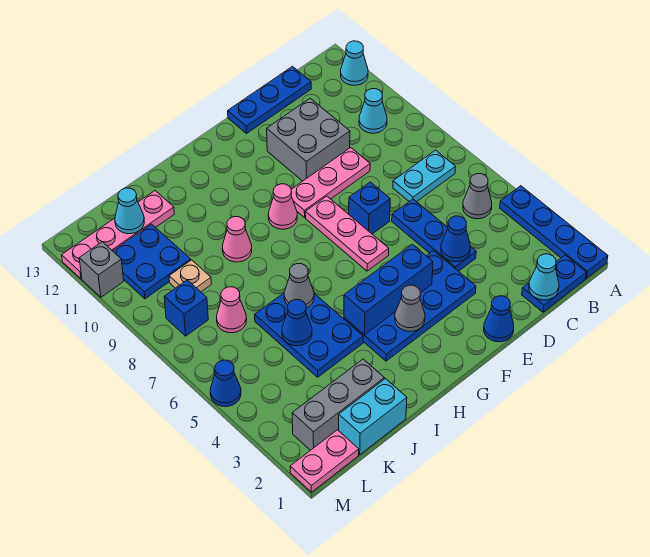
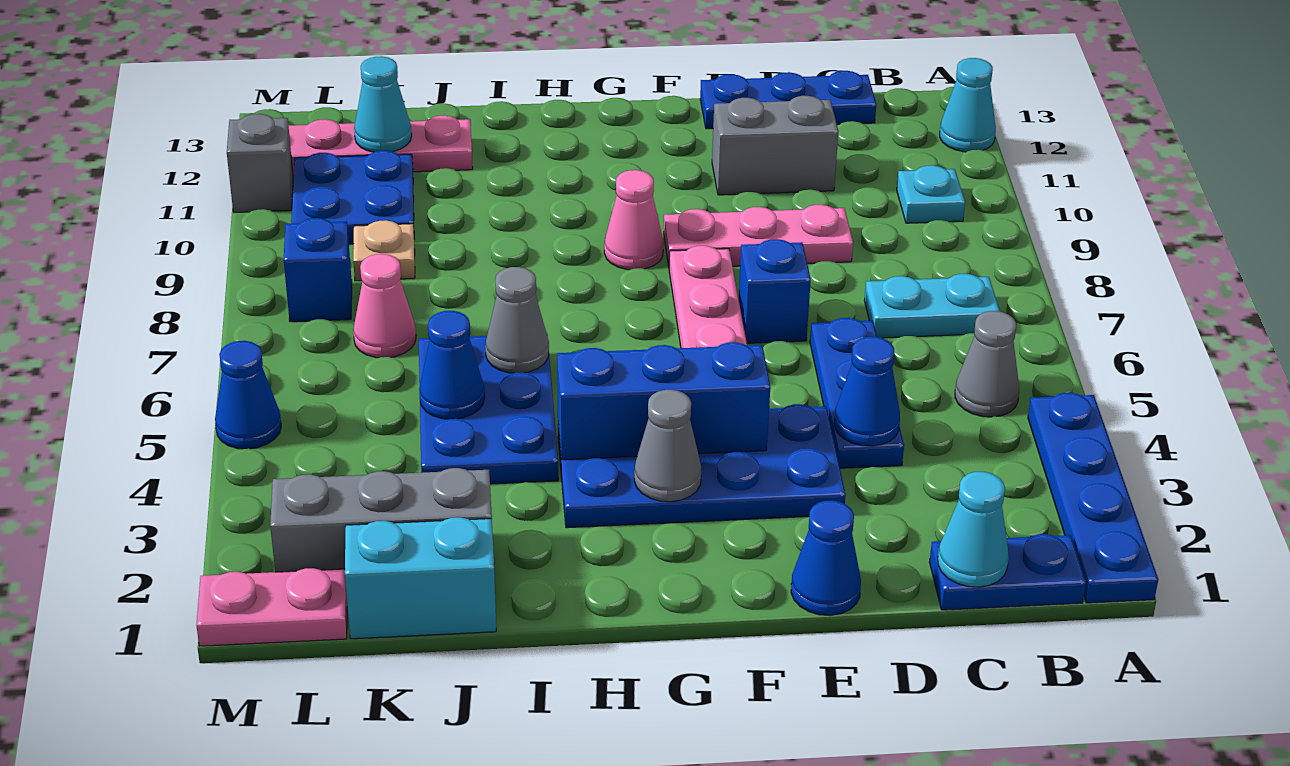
cyan 1x1 cone [359,89,387,133] -> cyan 1x1 plate [897,165,965,223]
grey 2x2 brick [267,98,350,181] -> grey 1x2 brick [712,96,839,195]
pink 1x1 cone [222,217,252,262] -> none

